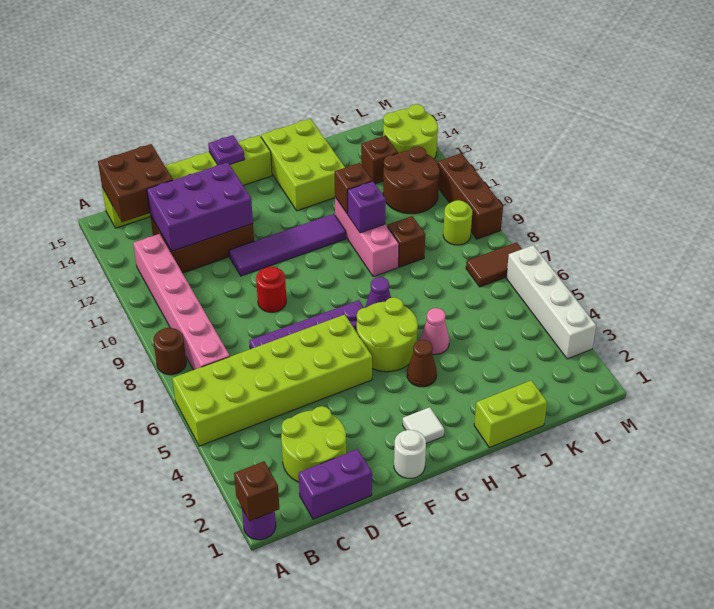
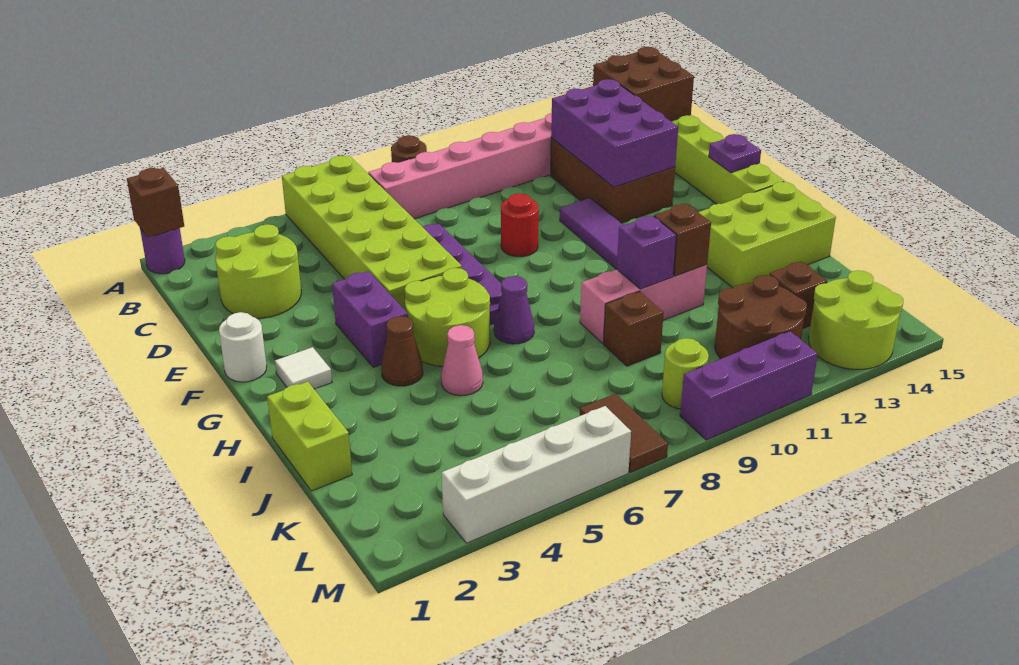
purple 1x2 brick [299,449,372,519] -> purple 1x2 brick moved to [332,271,408,367]
brown 1x3 brick [438,153,503,239] -> purple 1x3 brick [680,331,818,440]

